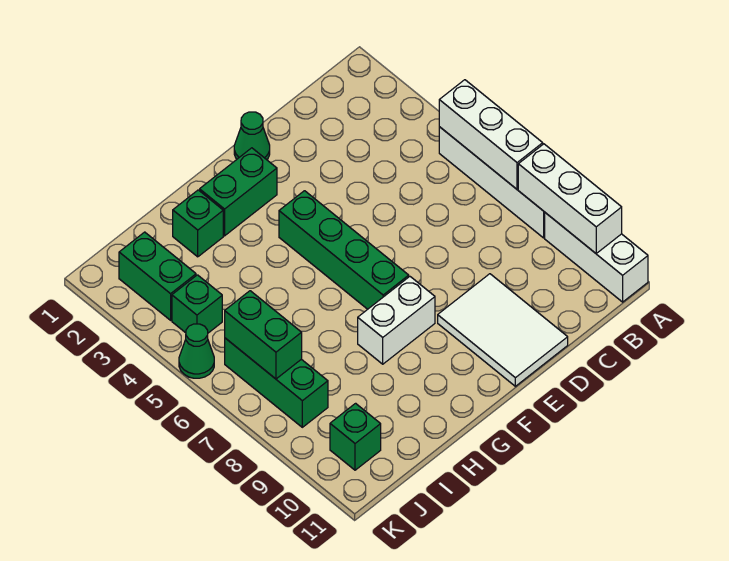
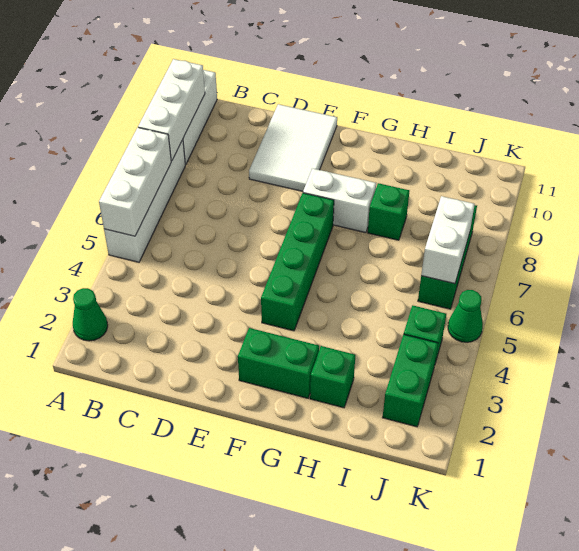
green 1x1 cone [234,112,270,160] -> green 1x1 cone moved to [73,288,108,341]
green 1x2 brick [225,291,302,379] -> white 1x2 brick [421,196,475,284]
green 1x1 brick [330,403,381,470] -> green 1x1 brick moved to [368,183,409,240]

